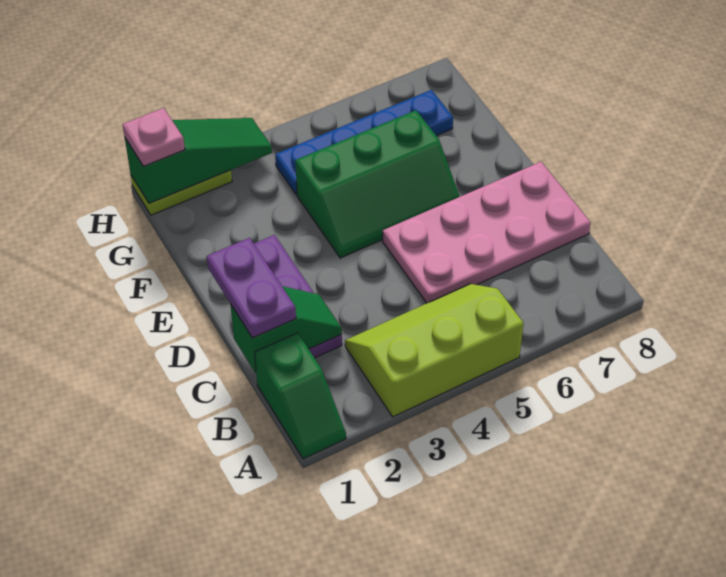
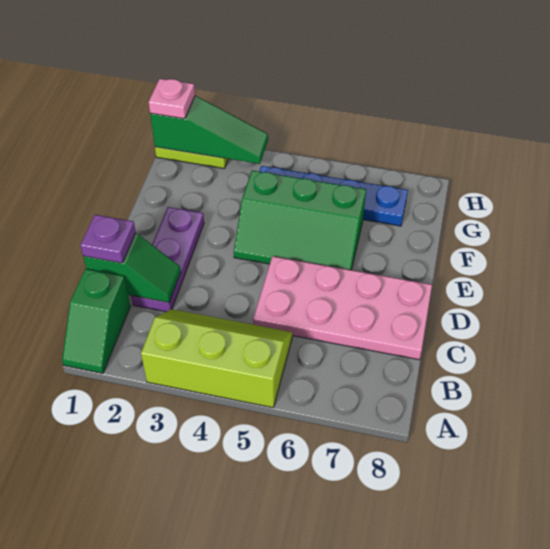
purple 1x2 plate [207,238,296,338] -> purple 1x1 plate [80,215,136,263]

